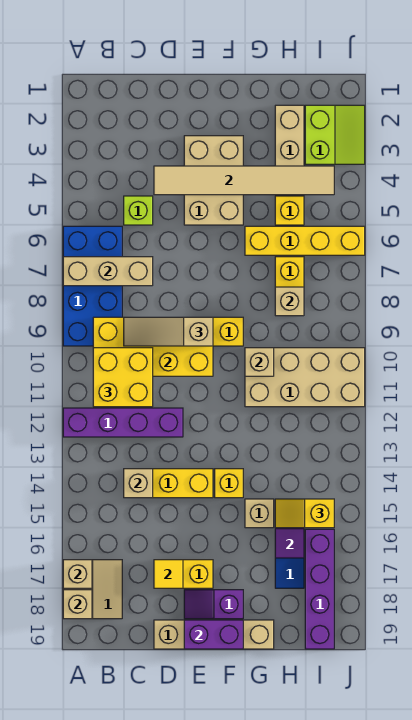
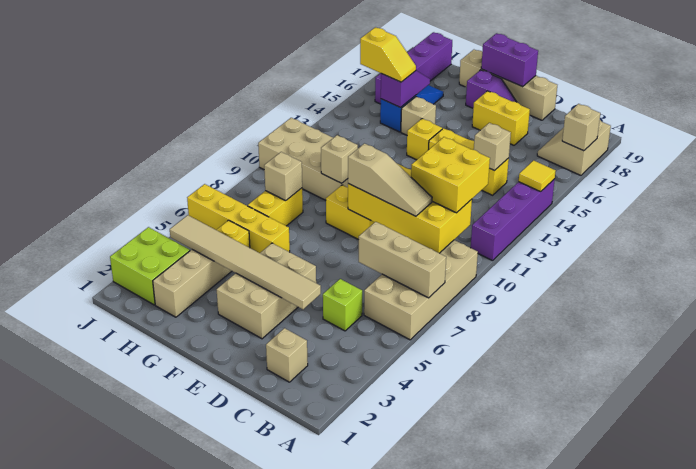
blue 2x4 brick [63,226,122,346] -> tan 2x4 brick [364,240,478,340]
purple 1x4 brick [63,408,183,437] -> purple 1x4 brick turned to [471,179,555,261]
tan 1x1 brick [63,590,92,619] -> tan 1x1 brick moved to [266,328,308,382]
yellow 1x1 tile [154,560,183,588] -> yellow 1x1 tile moved to [519,160,555,192]
lime 2x2 slope [305,105,365,164] -> lime 2x2 brick [110,227,190,305]

